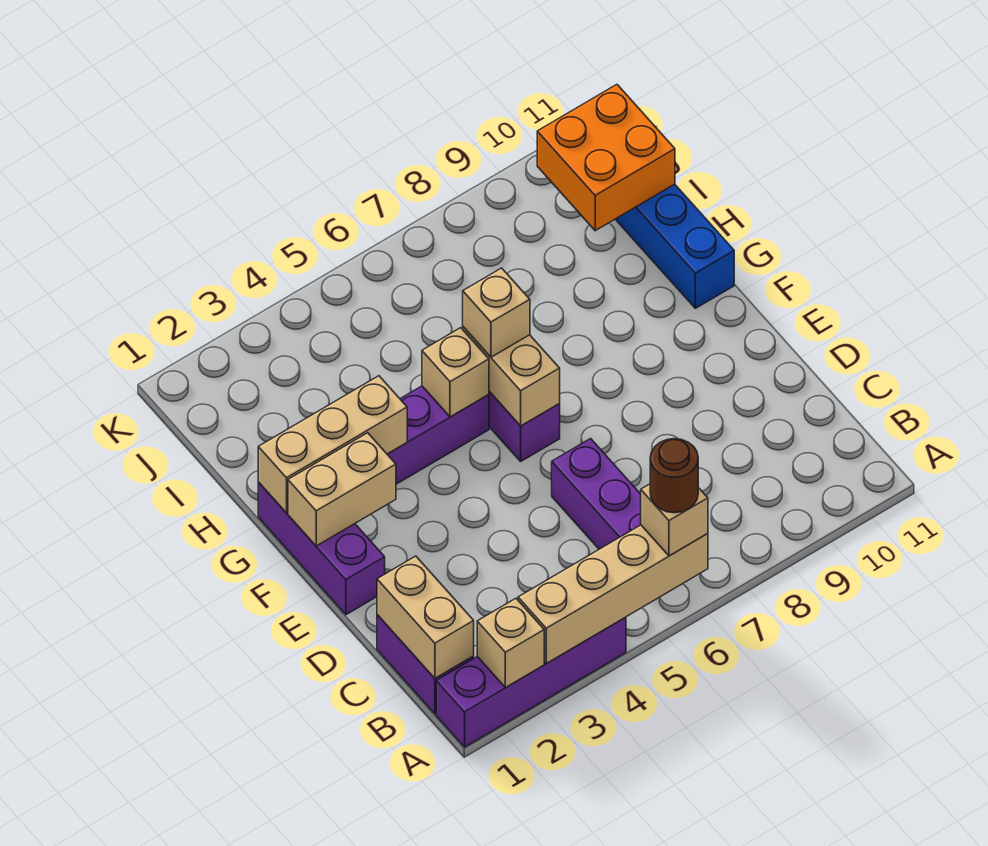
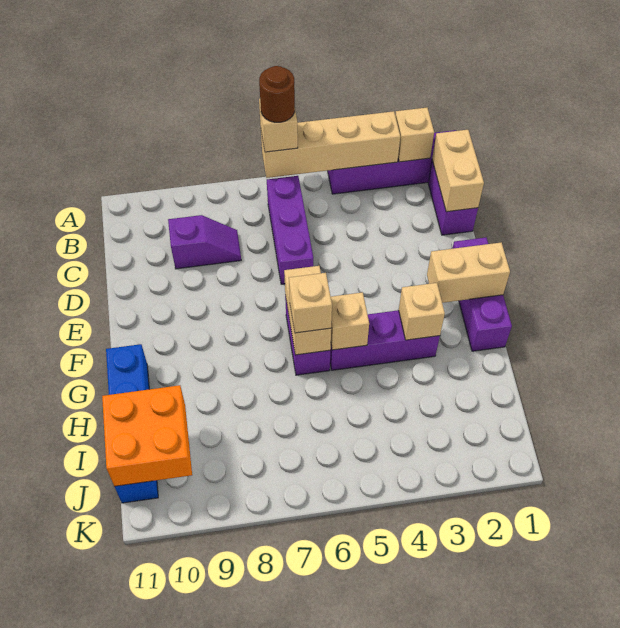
none -> purple 1x2 slope [168,215,241,269]
tan 1x3 brick [258,376,407,513] -> tan 1x1 brick [399,283,445,340]

